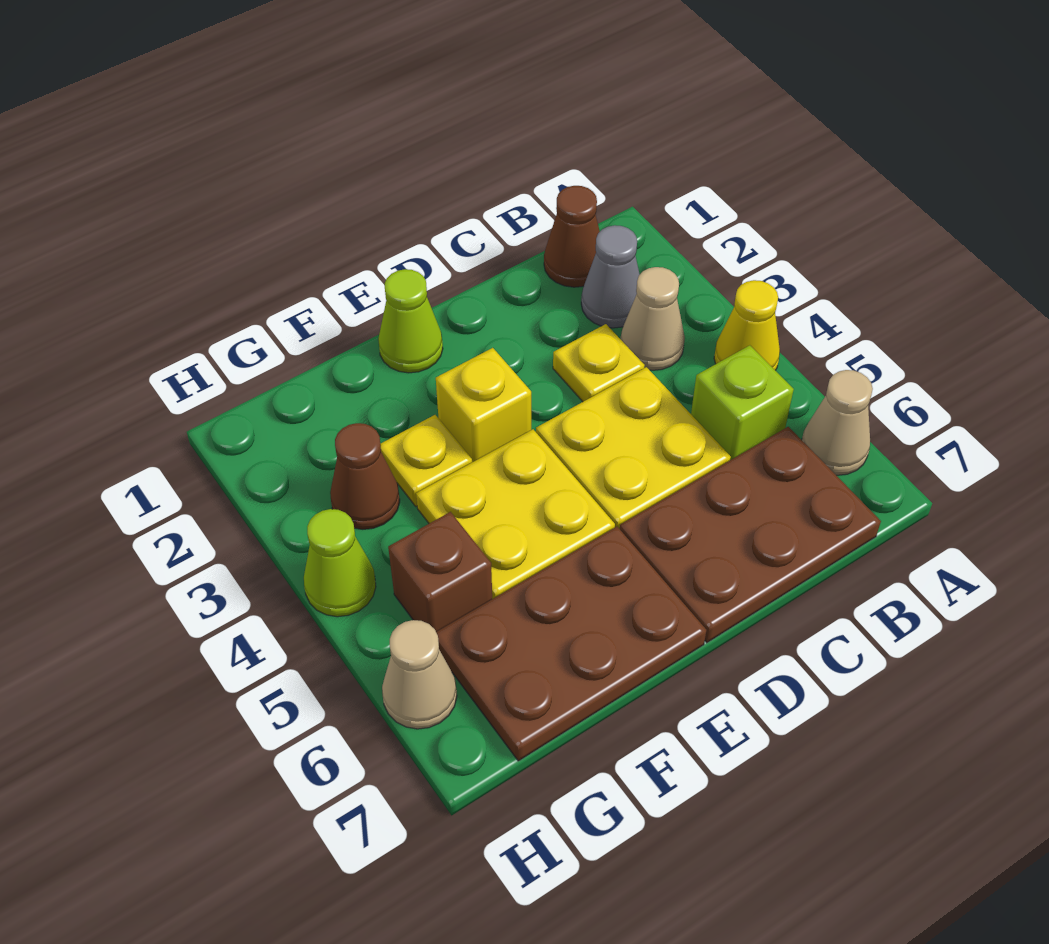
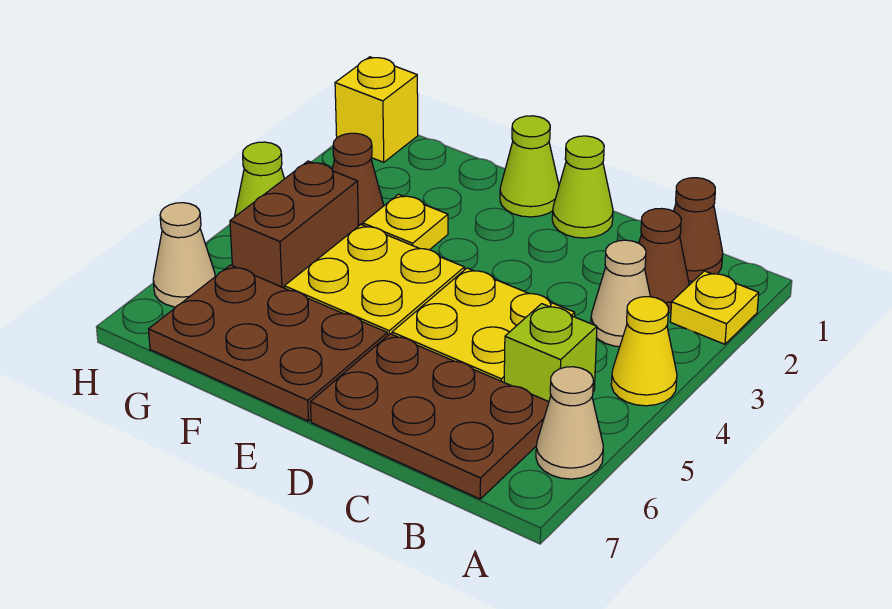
grey 1x1 cone [581,225,640,328] -> brown 1x1 cone [639,209,689,313]
yellow 1x1 plate [553,324,645,402] -> yellow 1x1 plate moved to [670,271,759,344]
none -> lime 1x1 cone [552,136,613,238]
yellow 1x1 brick [436,348,531,462] -> yellow 1x1 brick moved to [335,57,418,162]
brown 1x1 brick [388,512,492,632] -> brown 1x2 brick [230,161,358,288]

